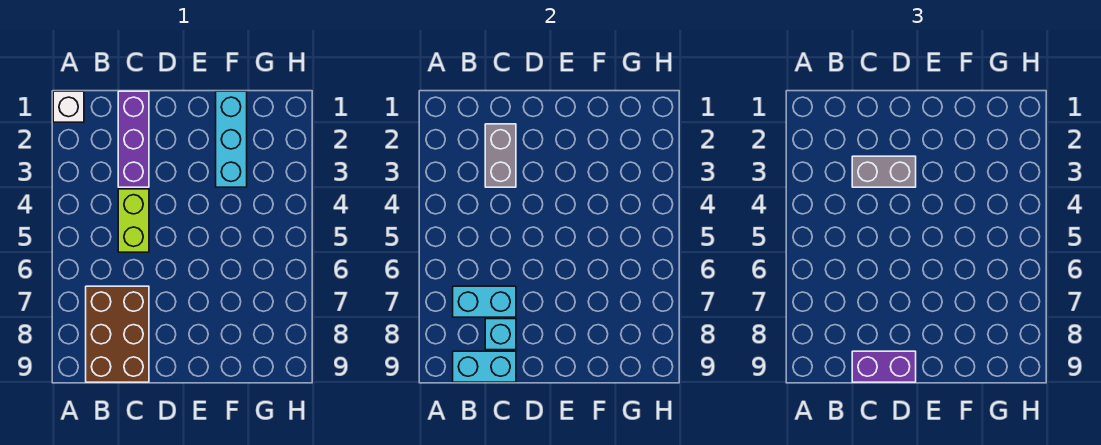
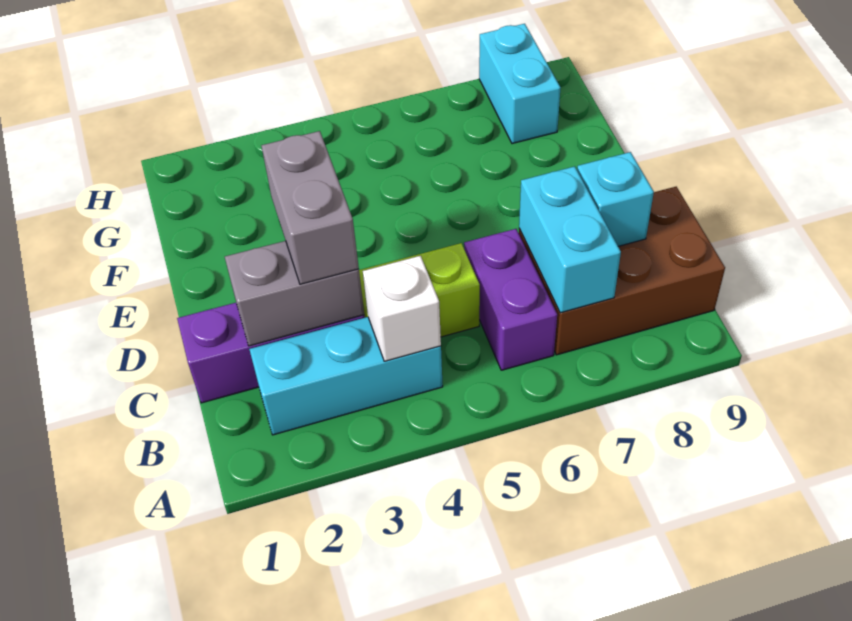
white 1x1 brick [53,91,84,122] -> white 1x1 brick moved to [363,256,441,361]
cyan 1x2 brick [453,351,516,382] -> cyan 1x2 brick moved to [479,24,561,144]
purple 1x2 brick [852,351,916,382] -> purple 1x2 brick moved to [464,229,557,370]
cyan 1x3 brick [216,91,247,187] -> cyan 1x3 brick moved to [249,317,443,435]

